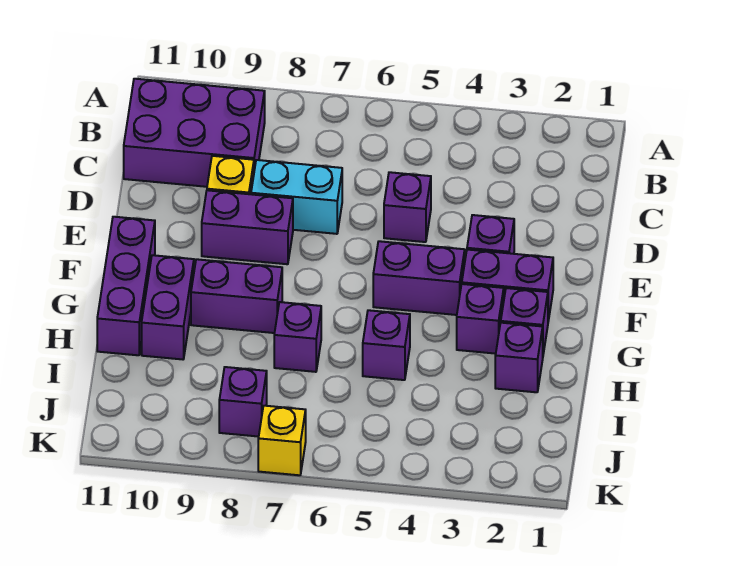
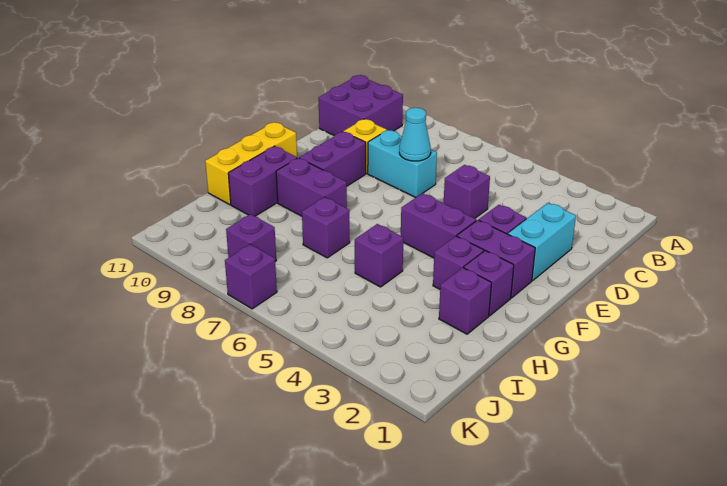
purple 2x3 brick [124,79,265,187] -> purple 2x2 brick [319,75,403,136]
none -> cyan 1x2 brick [508,203,576,281]
none -> cyan 1x1 cone [399,108,431,161]
purple 1x2 brick [202,190,293,264] -> purple 1x2 brick turned to [299,132,366,186]
purple 1x3 brick [97,217,155,355] -> yellow 1x3 brick [205,122,297,205]
yellow 1x1 brick [258,406,306,475] -> purple 1x1 brick [225,244,277,309]

